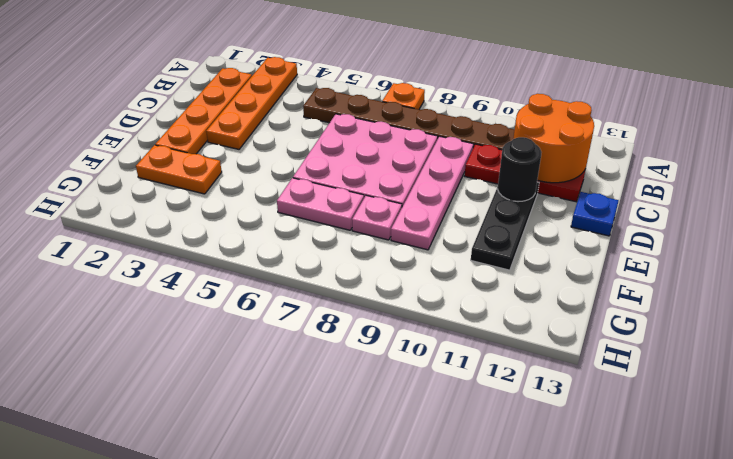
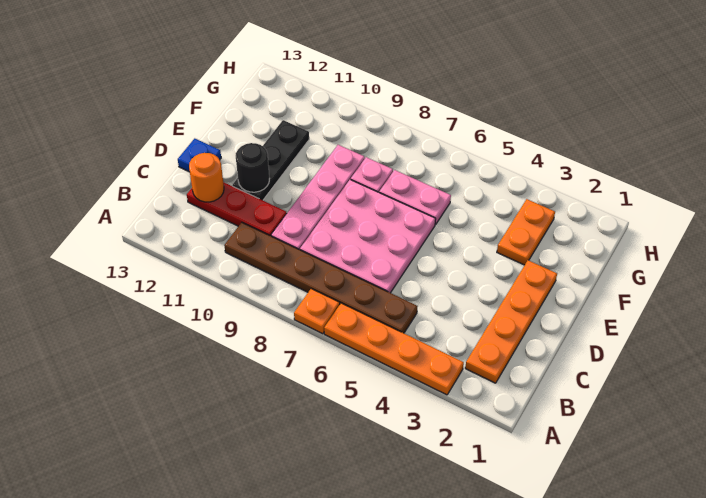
orange 1x4 plate [206,57,297,149] -> orange 1x4 plate turned to [324,303,464,395]
orange 2x2 round brick [513,94,594,183] -> orange 1x1 round brick [189,153,224,202]
orange 1x2 plate [136,145,222,194] -> orange 1x2 plate turned to [497,199,555,265]

